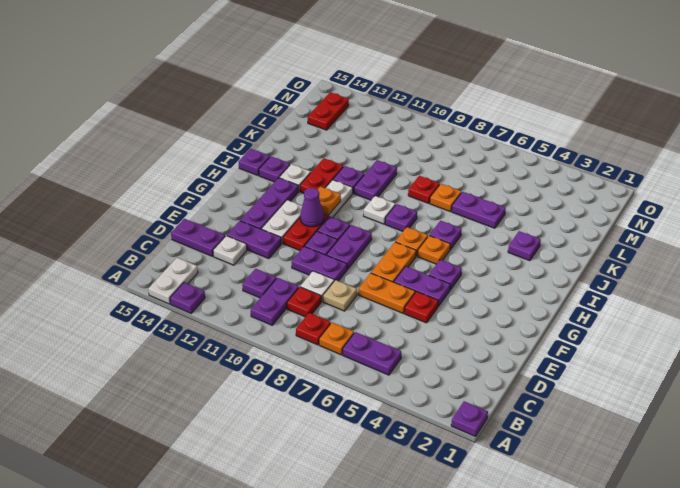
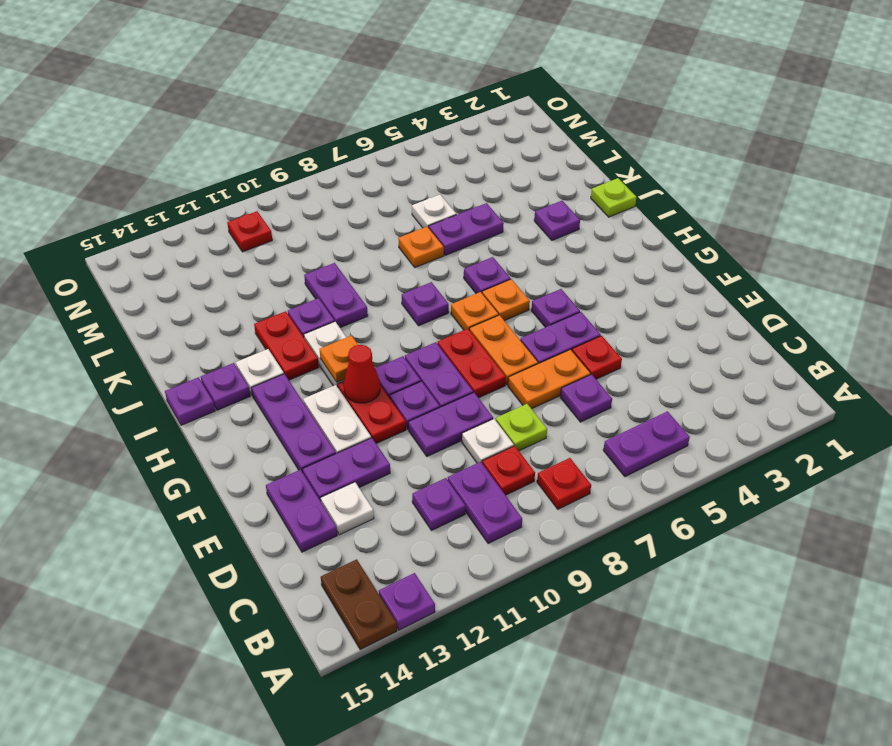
purple 1x1 plate [451,401,488,437] -> purple 1x1 plate moved to [560,374,612,422]
white 1x2 plate [148,258,198,304] -> brown 1x2 plate [321,559,397,650]
orange 1x1 plate [319,322,354,355] -> none
tan 1x1 plate [323,280,357,311] -> lime 1x1 plate [496,404,547,451]
purple 1x2 plate [171,219,225,256] -> purple 1x2 plate turned to [266,470,337,552]
purple 1x1 cone [300,188,324,227] -> red 1x1 cone [344,345,380,403]
white 1x1 plate [364,196,395,224] -> white 1x1 plate moved to [412,195,456,228]
none -> lime 1x1 plate [591,178,637,217]
red 1x1 plate [408,176,440,203] -> red 1x1 plate moved to [227,211,272,252]
red 1x2 plate [308,92,349,130] -> red 1x2 plate moved to [437,329,506,398]

